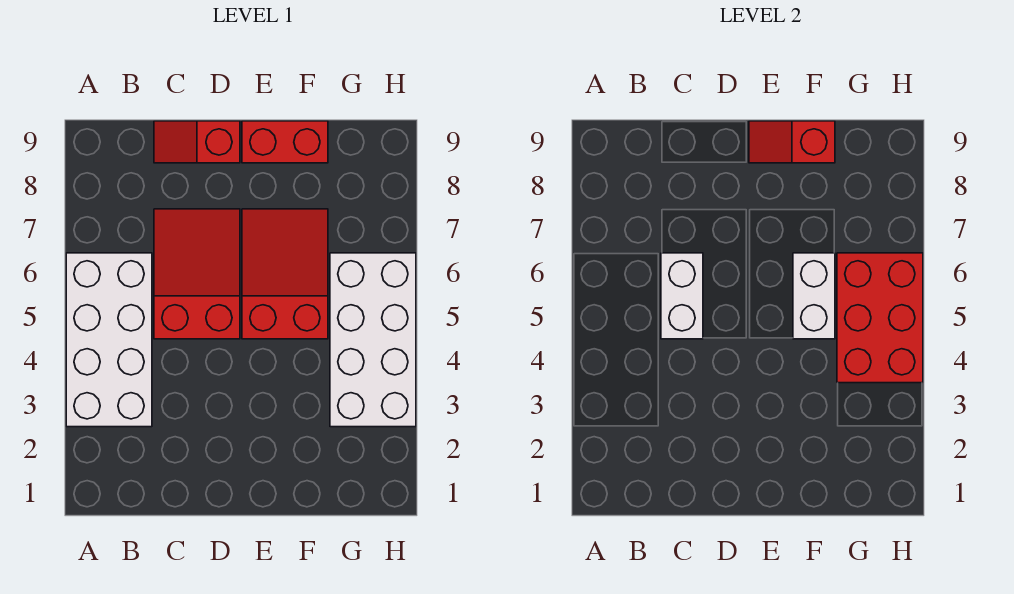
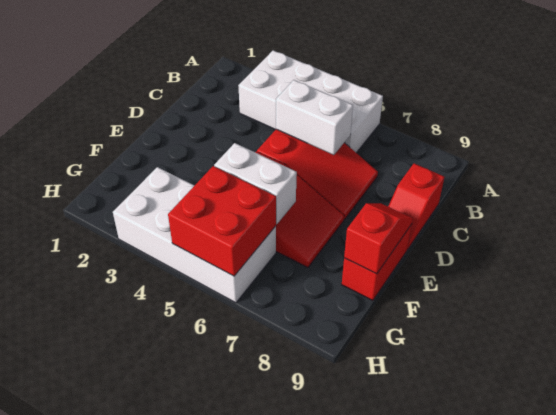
red 1x2 slope [154,121,240,163] -> red 1x2 slope turned to [388,163,444,250]
red 2x3 brick [837,253,923,383] -> red 2x2 brick [168,166,276,276]

